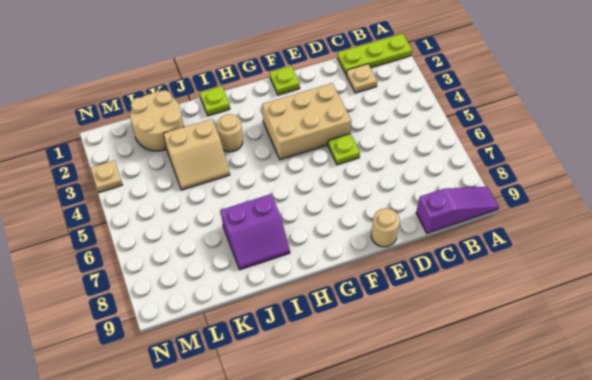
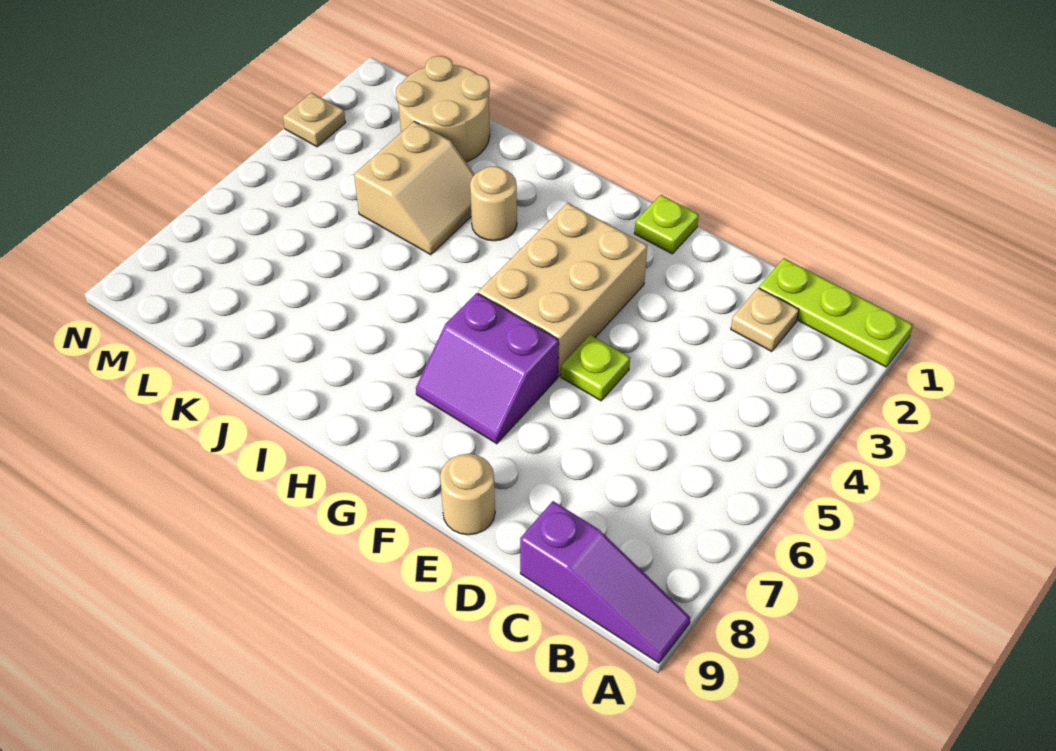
tan 2x3 brick [262,83,351,160] -> tan 2x3 brick turned to [478,203,648,376]
lime 1x1 plate [200,86,230,116] -> none
purple 2x2 slope [221,194,290,270] -> purple 2x2 slope moved to [416,293,559,444]
tan 2x2 slope [163,119,230,190] -> tan 2x2 slope turned to [354,122,475,255]

